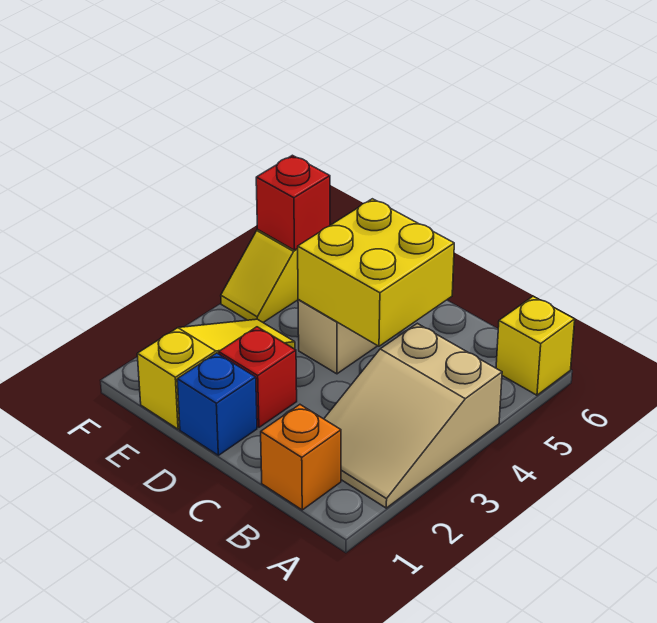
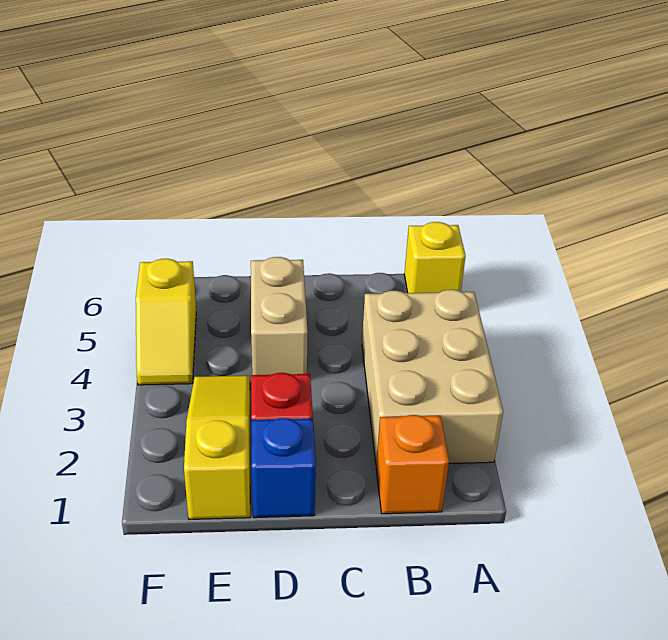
tan 2x3 slope [324,323,502,508] -> tan 2x3 brick [362,290,503,464]
yellow 2x2 brick [298,199,454,346] -> none
red 1x1 brick [256,155,330,250] -> none

